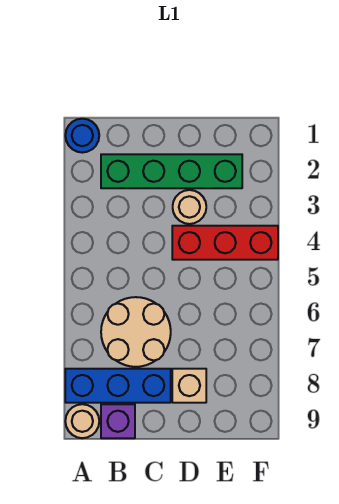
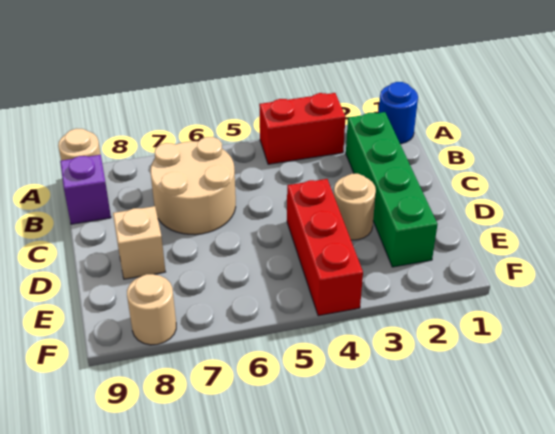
none -> red 1x2 brick [259,93,345,164]
blue 1x3 brick [65,369,171,403] -> none
none -> tan 1x1 round brick [127,274,176,345]

